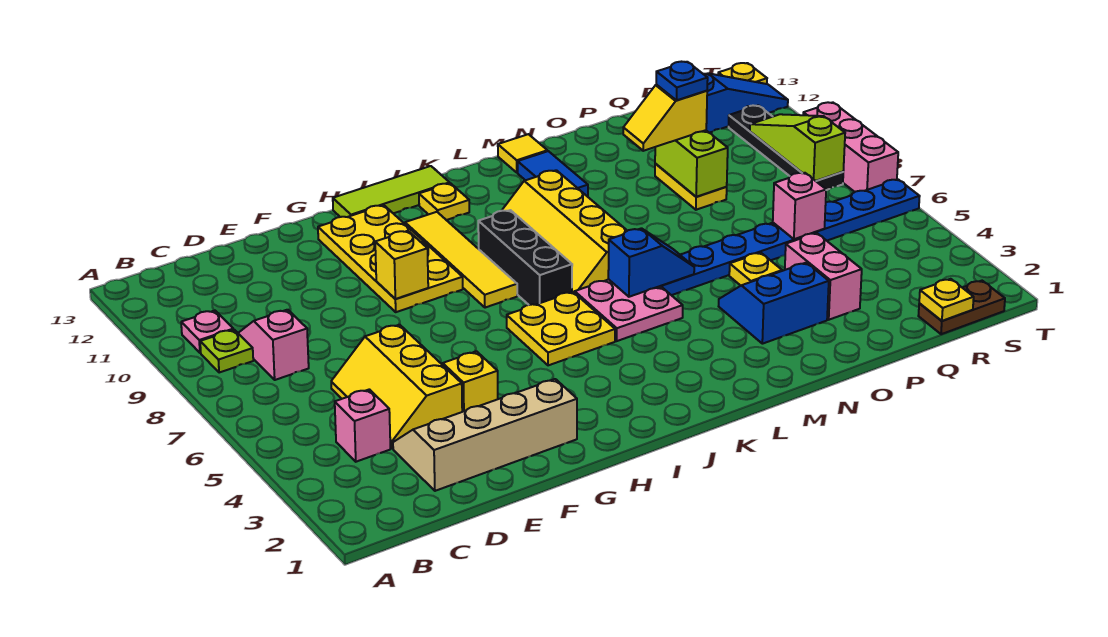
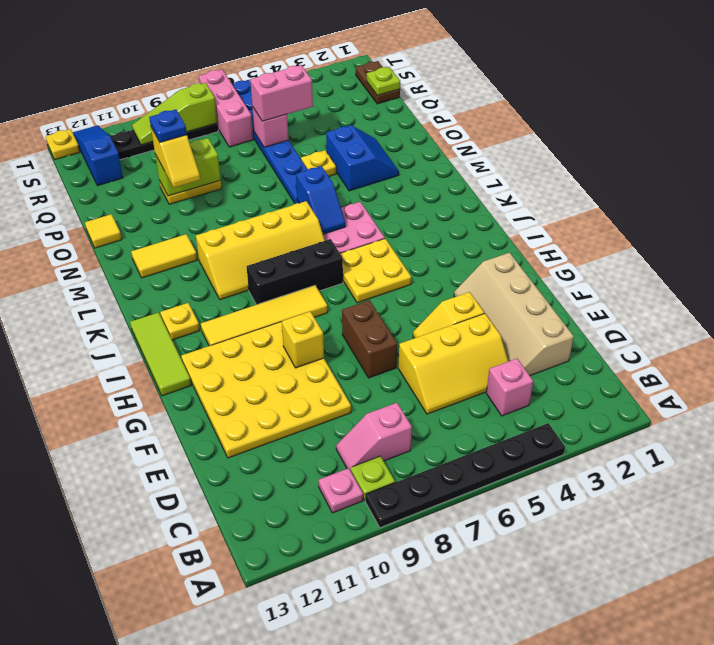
none -> black 1x6 plate [365,423,565,528]
none -> brown 1x2 brick [342,300,397,378]
yellow 2x4 plate [318,205,463,312] -> yellow 4x4 plate [181,322,351,458]
blue 1x2 slope [608,228,694,297] -> blue 1x2 slope turned to [296,166,345,234]
blue 1x2 tile [518,151,588,197] -> yellow 1x2 tile [131,234,197,278]
yellow 1x1 tile [498,134,547,173] -> yellow 1x1 tile moved to [85,214,122,248]
blue 2x2 slope [719,263,829,344] -> blue 2x2 slope turned to [326,125,399,191]
pink 1x2 brick [785,233,862,320] -> pink 1x2 brick moved to [250,65,313,121]
yellow 1x1 plate [919,279,974,321] -> lime 1x1 plate [367,67,400,95]
pink 1x3 brick [803,102,898,192] -> pink 1x3 brick turned to [199,69,253,147]

